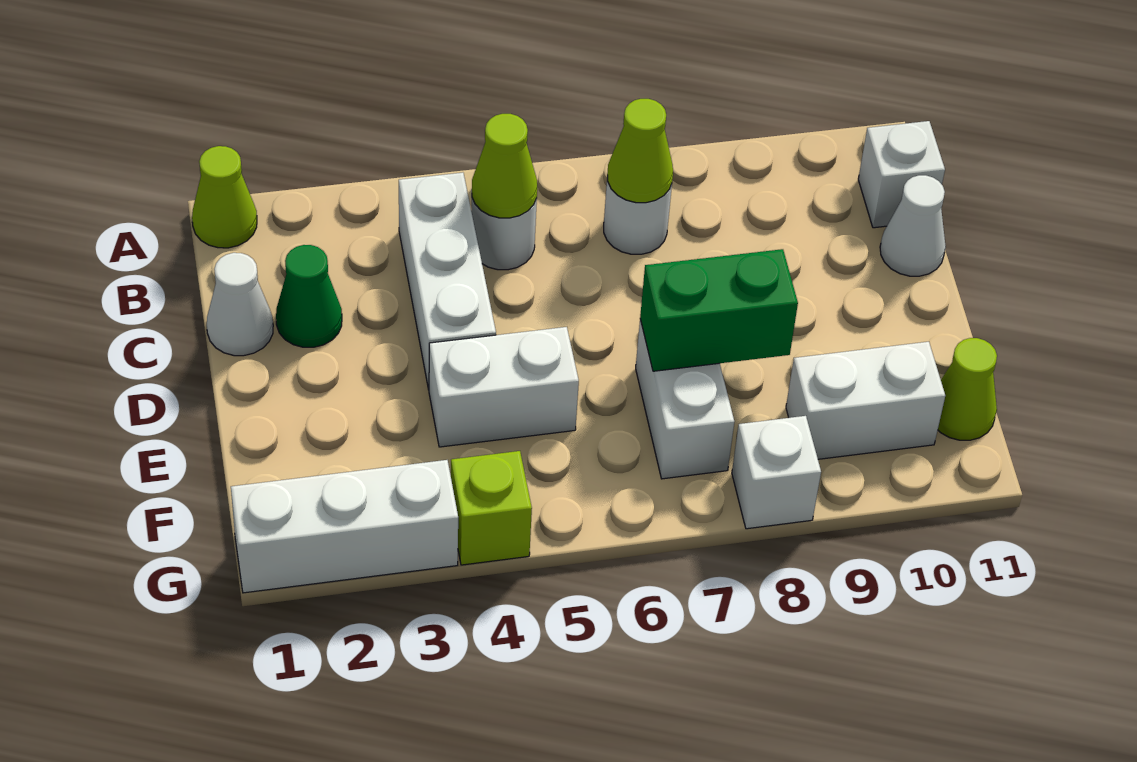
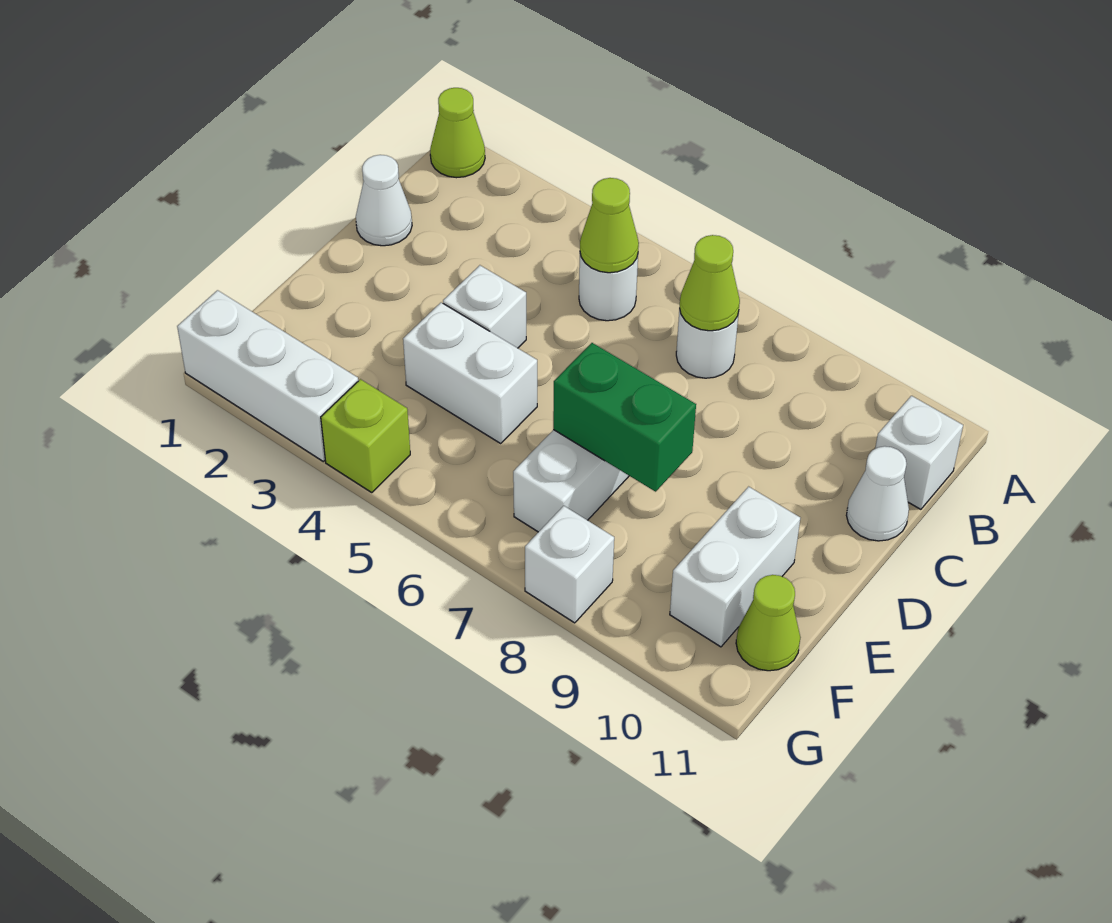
white 1x3 brick [399,173,496,390] -> white 1x1 brick [443,265,526,348]
green 1x1 cone [276,245,342,347] -> none
white 1x2 brick [786,342,945,459] -> white 1x2 brick turned to [670,487,800,647]

